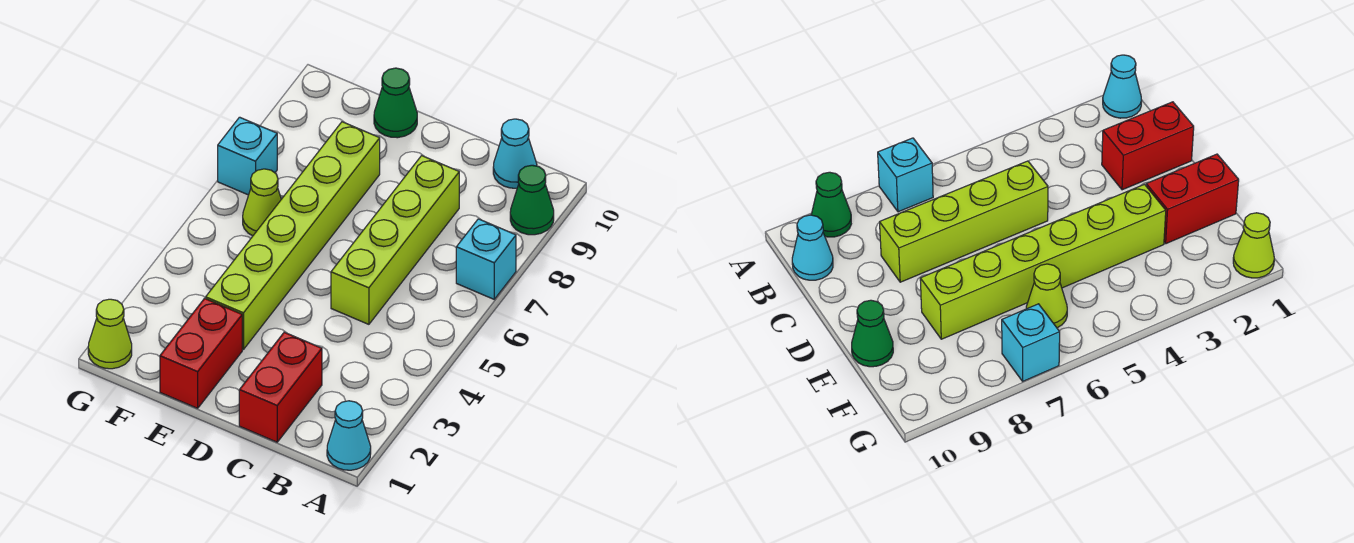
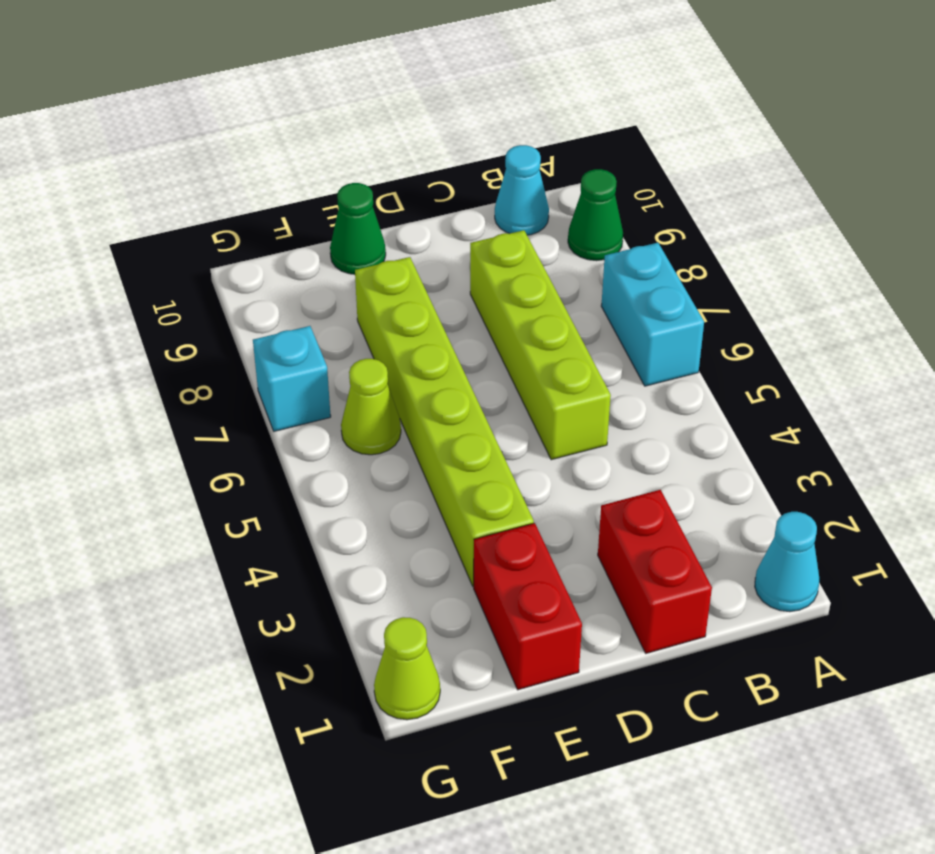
cyan 1x1 brick [456,219,516,299] -> cyan 1x2 brick [601,243,704,386]

